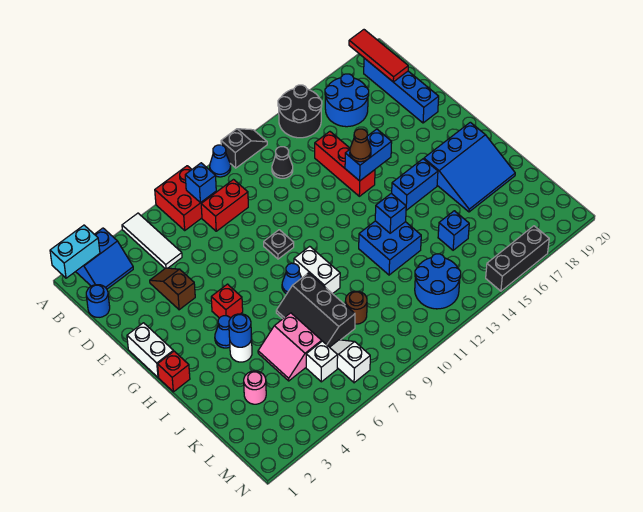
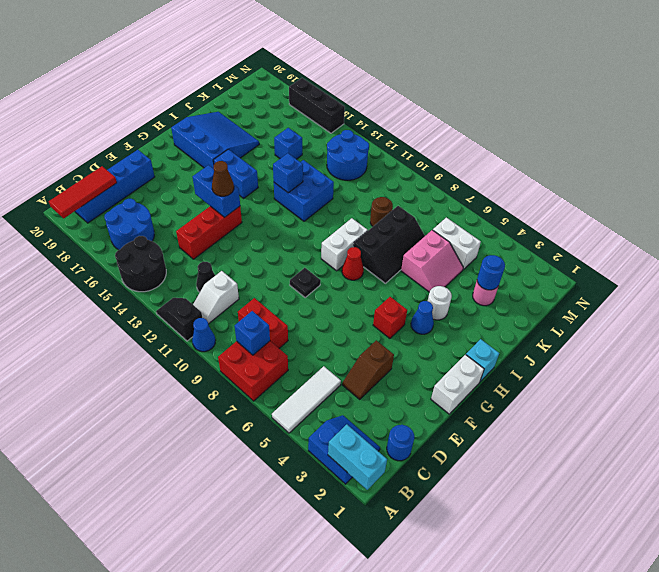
red 1x1 brick [158,351,190,392] -> cyan 1x1 brick [466,339,499,382]
blue 1x1 cone [282,263,301,294] -> red 1x1 cone [342,247,364,280]
blue 1x1 round brick [229,314,251,347] -> blue 1x1 round brick moved to [477,255,505,290]
white 1x1 brick [306,341,338,382] -> white 1x2 brick [433,218,481,270]
white 1x2 slope [330,340,370,383] -> white 1x2 slope moved to [193,271,239,324]

